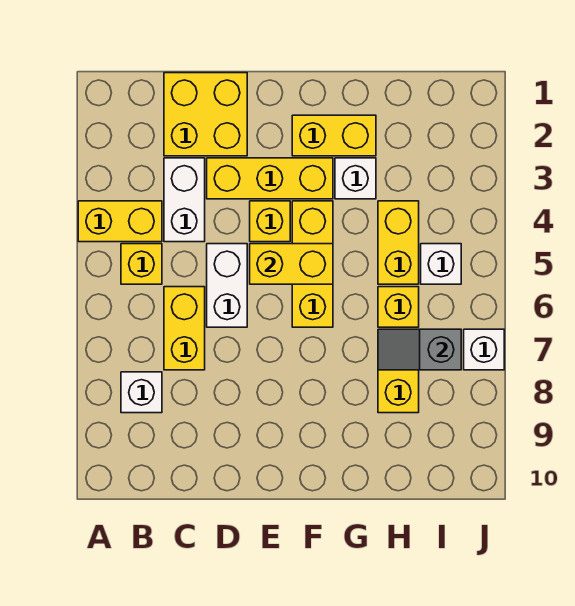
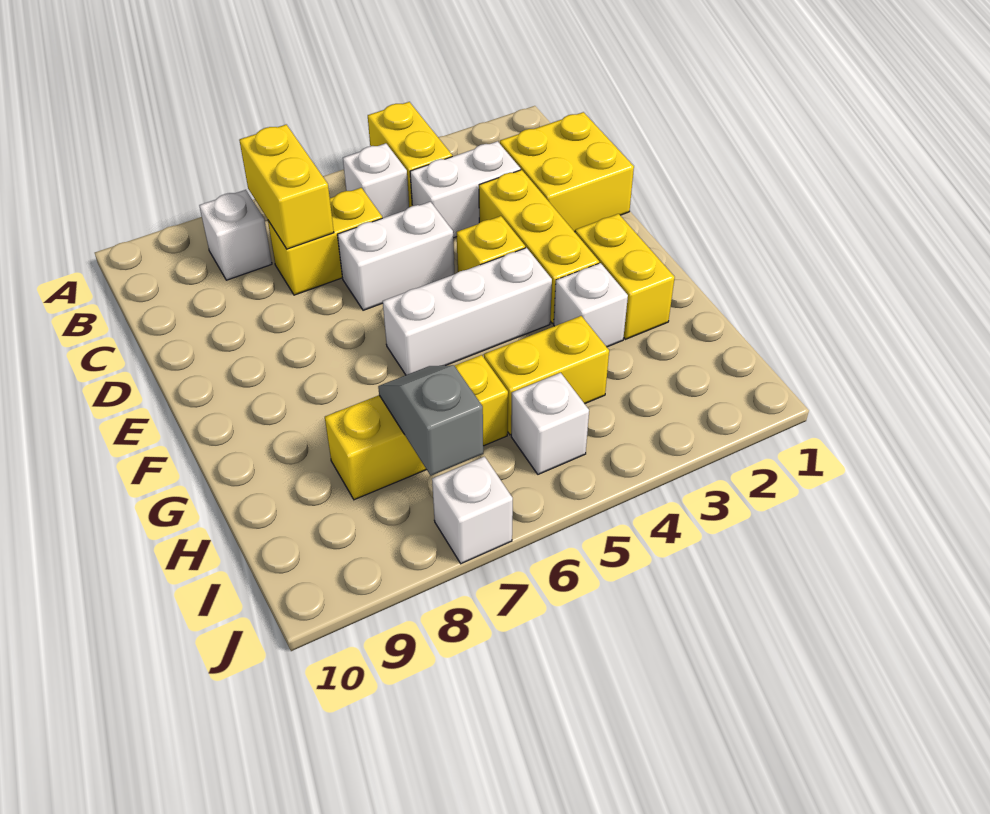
yellow 1x1 brick [121,244,162,284] -> white 1x1 brick [343,143,409,218]
yellow 1x2 brick [250,244,333,284] -> yellow 1x2 brick moved to [239,124,334,249]
yellow 1x3 brick [292,201,333,327] -> white 1x3 brick [383,248,552,375]

